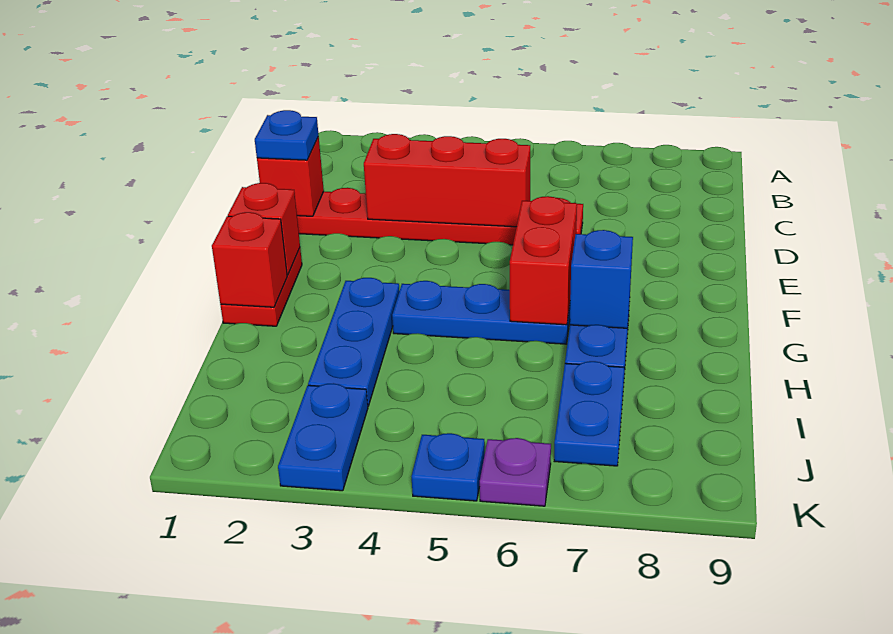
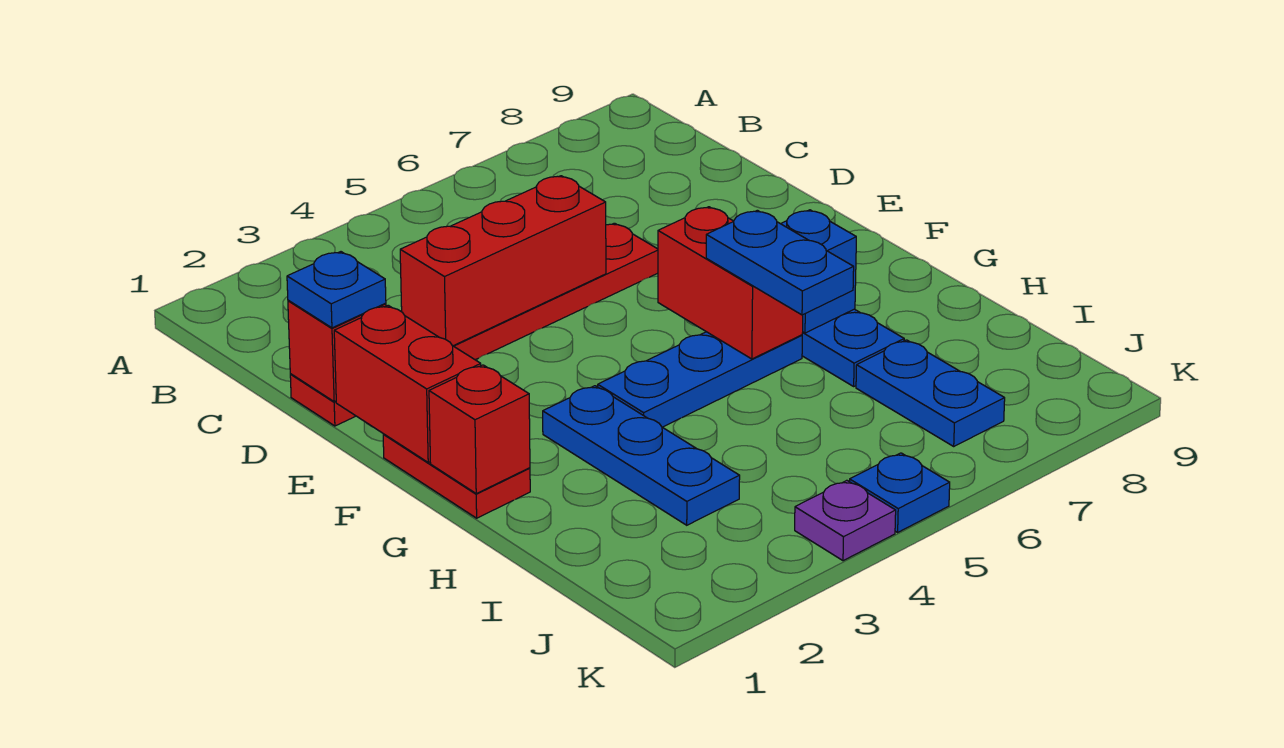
red 1x1 brick [228,183,300,275] -> red 1x2 brick [334,305,481,462]
blue 1x2 plate [278,383,368,491] -> blue 1x2 plate moved to [706,210,854,315]
purple 1x1 plate [480,438,551,506] -> purple 1x1 plate moved to [795,480,896,561]

